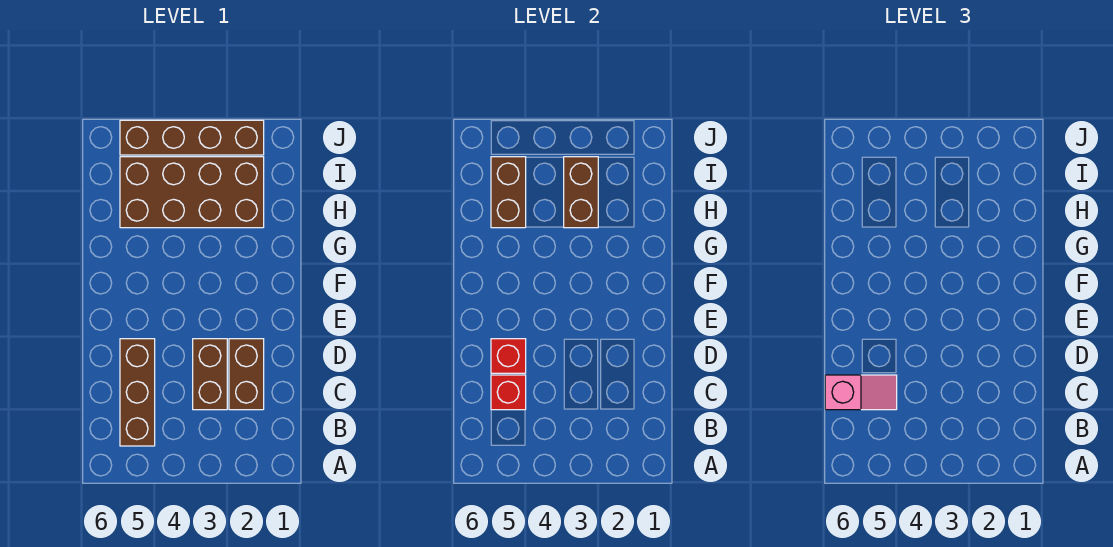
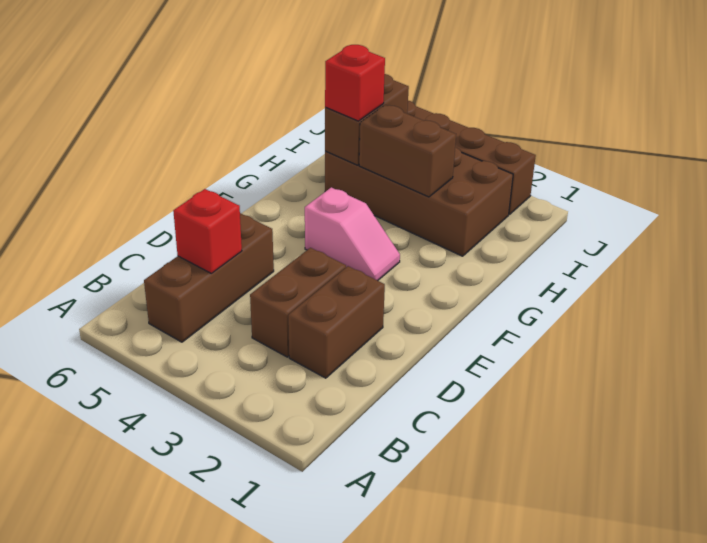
pink 1x2 slope [825,375,897,410] -> pink 1x2 slope moved to [305,187,400,281]
red 1x1 brick [491,339,526,373] -> red 1x1 brick moved to [325,45,385,121]
brown 1x2 brick [564,157,598,228] -> brown 1x2 brick turned to [359,105,456,197]

